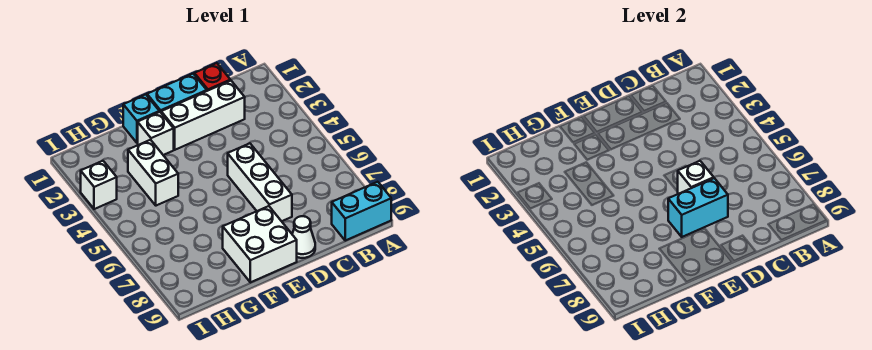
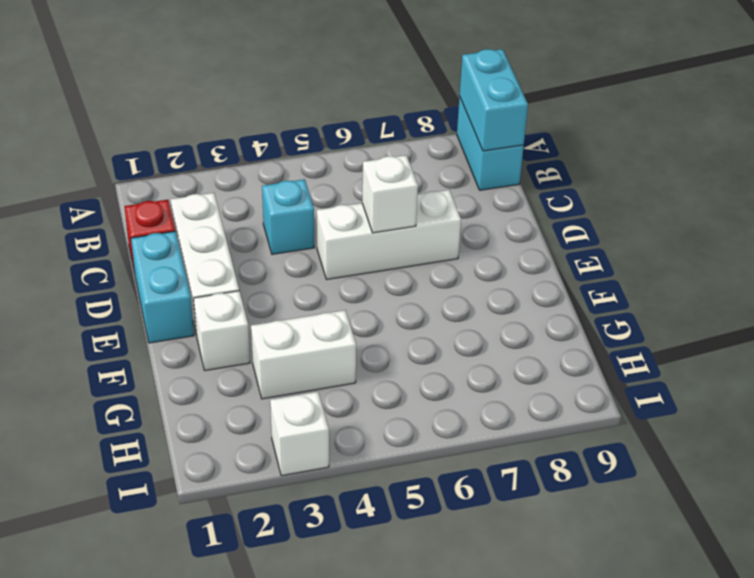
cyan 1x2 brick [668,178,728,237] -> cyan 1x2 brick moved to [460,49,528,151]
white 1x1 cone [292,216,315,258] -> none
white 2x2 brick [223,206,297,282] -> none
cyan 1x1 brick [123,95,159,143] -> cyan 1x1 brick moved to [262,179,314,254]

